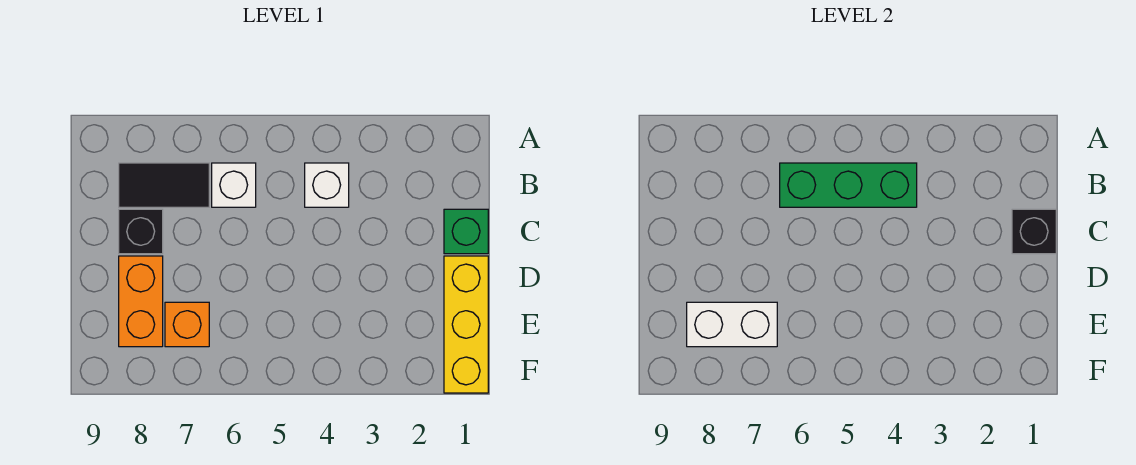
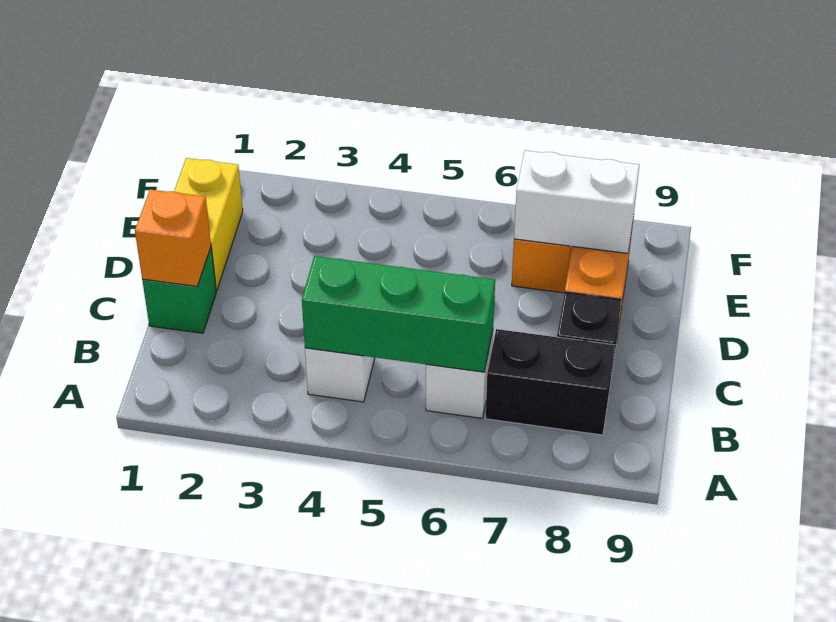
black 1x2 tile [119,163,209,207] -> black 1x2 brick [485,329,615,435]
black 1x1 brick [1012,209,1056,254] -> orange 1x1 brick [135,189,211,286]
yellow 1x3 brick [444,256,488,393] -> yellow 1x2 brick [174,158,243,291]

